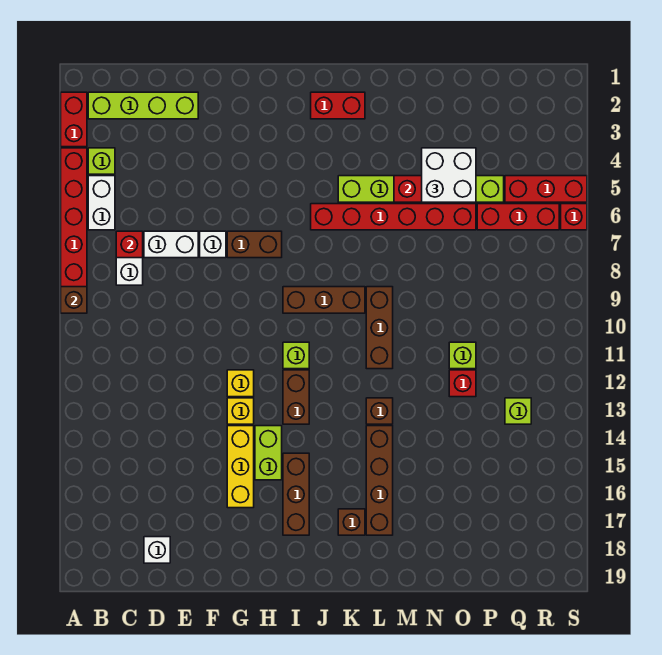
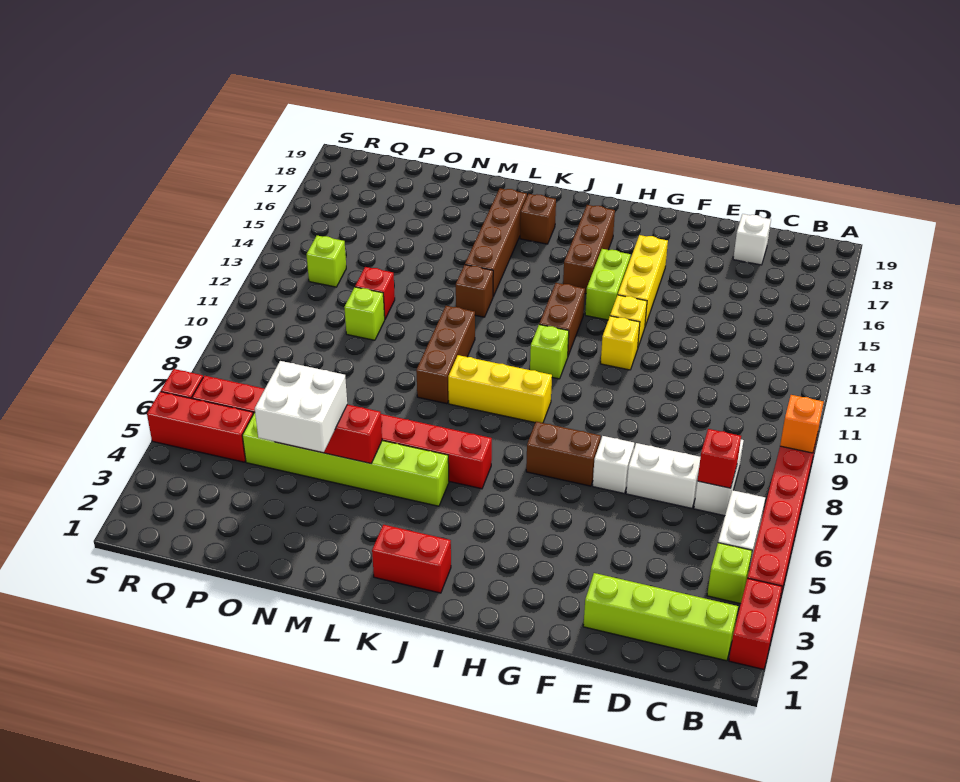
brown 1x1 brick [61,287,87,313] -> orange 1x1 brick [780,395,823,453]
brown 1x3 brick [283,287,365,313] -> yellow 1x3 brick [448,355,552,423]

